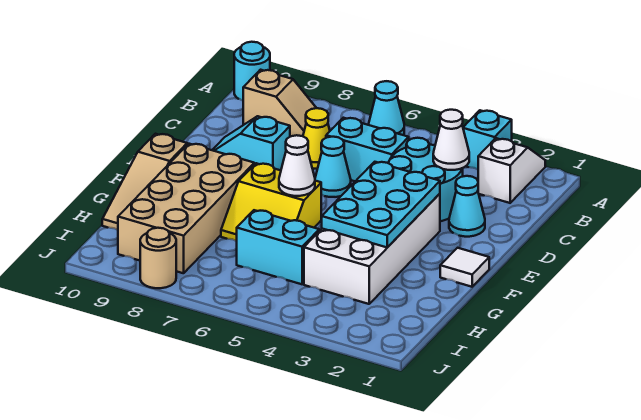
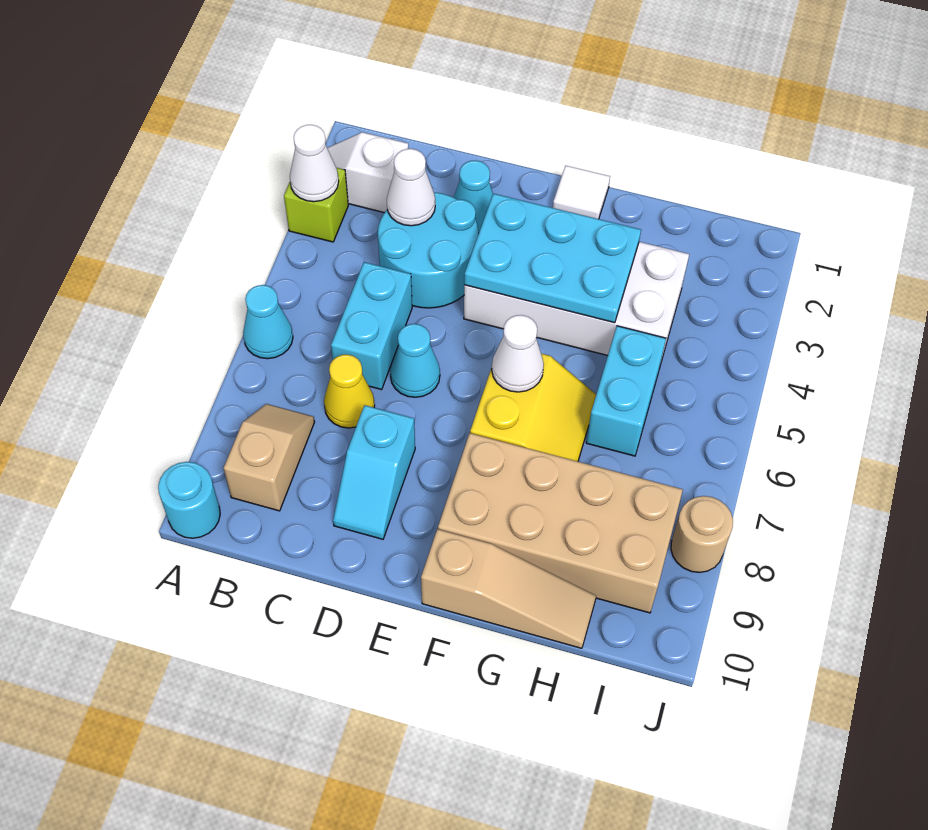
cyan 1x1 brick [463,110,512,169] -> lime 1x1 brick [284,168,348,242]
none -> white 1x1 cone [290,125,339,202]

